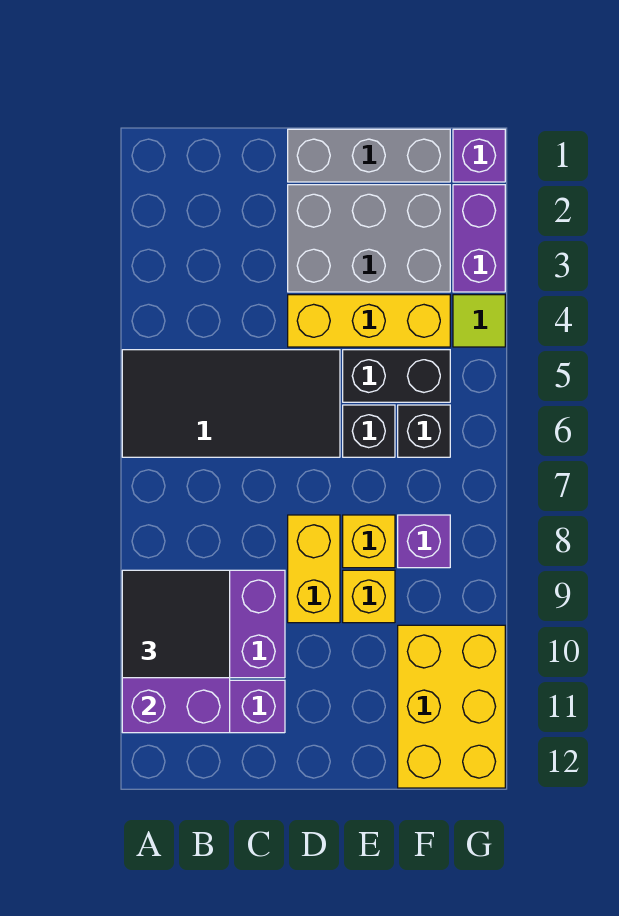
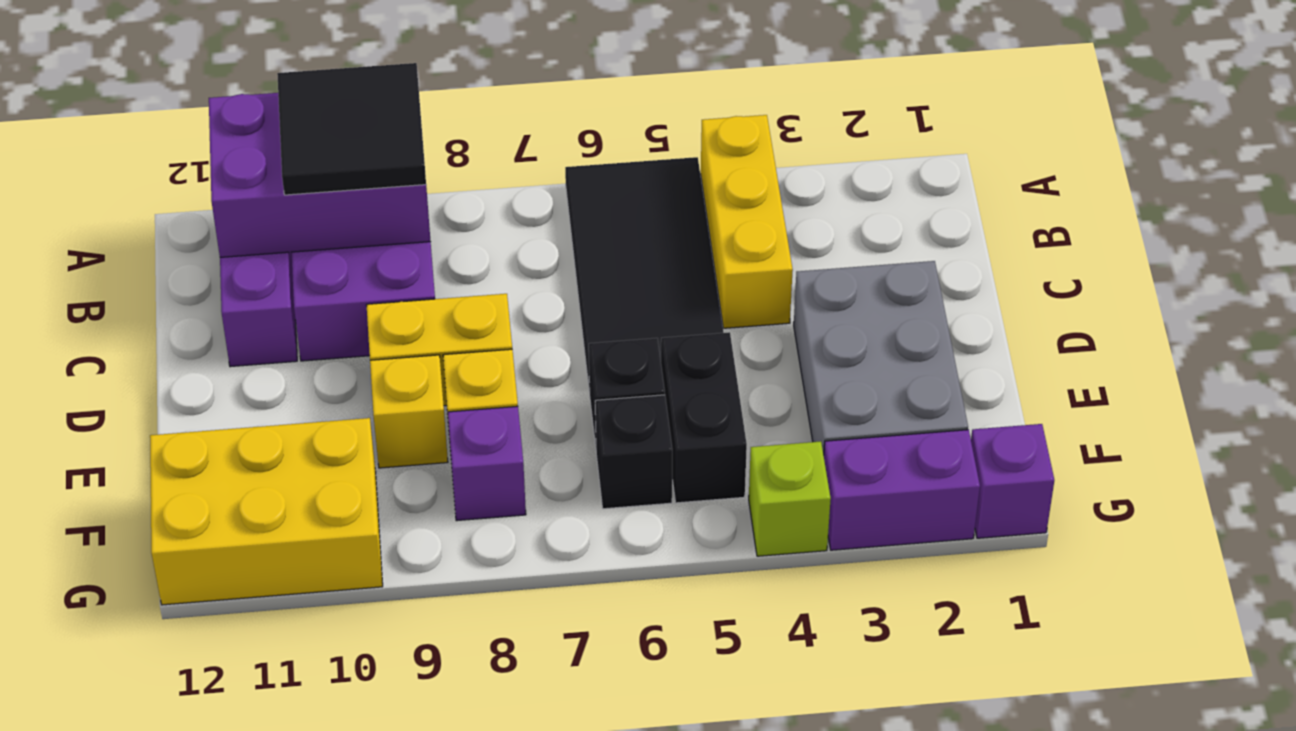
grey 1x3 brick [288,129,450,182] -> none
yellow 1x3 brick [288,295,450,347] -> yellow 1x3 brick moved to [700,115,793,328]
lime 1x1 tile [453,295,505,347] -> lime 1x1 brick [749,441,831,556]

